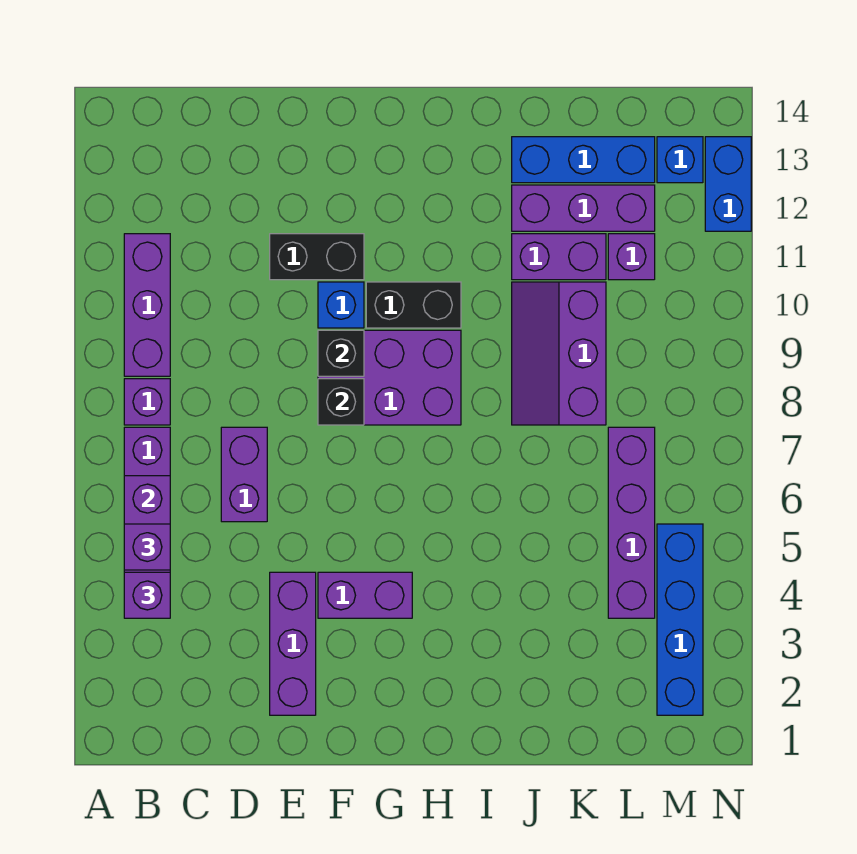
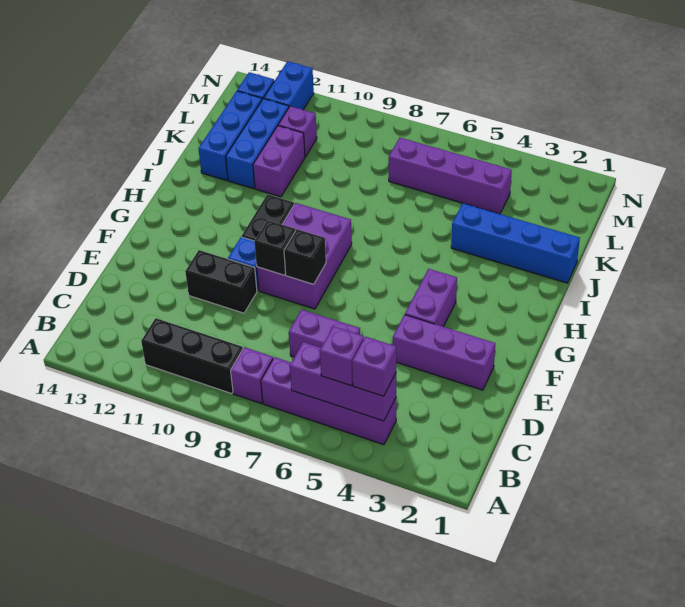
purple 1x3 brick [124,234,170,376] -> black 1x3 brick [141,318,243,394]
black 1x2 brick [270,234,364,280] -> black 1x2 brick turned to [185,250,257,313]
purple 2x3 slope [512,282,606,425] -> none
purple 1x3 brick [512,185,655,231] -> blue 1x3 brick [226,98,289,189]
blue 1x4 brick [657,524,703,715] -> blue 1x4 brick moved to [451,203,580,283]
blue 1x2 brick [705,137,751,231] -> blue 1x2 brick turned to [264,61,314,110]

